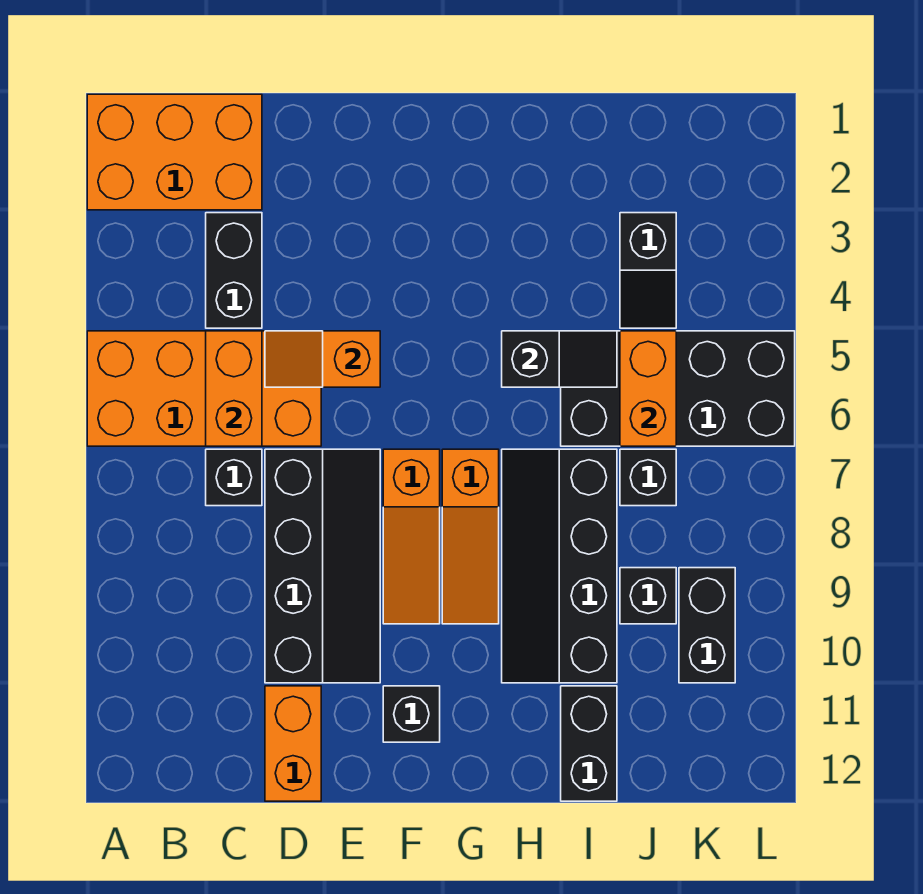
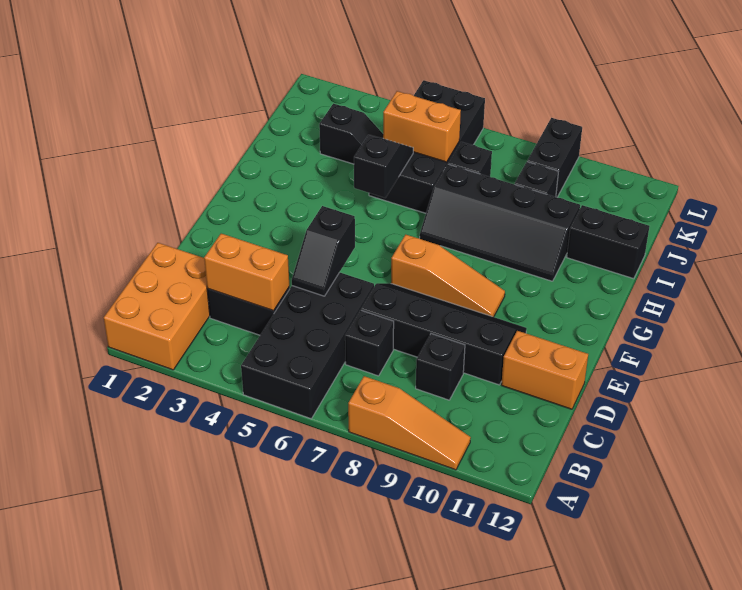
orange 2x4 brick [87,331,321,446] -> black 2x4 brick [241,272,374,419]
orange 1x2 brick [206,331,262,446] -> orange 1x2 brick moved to [204,234,289,311]
orange 1x2 slope [265,331,380,387] -> black 1x2 slope [292,206,355,296]
black 1x1 brick [383,686,440,742] -> black 1x1 brick moved to [416,334,465,400]
orange 1x3 slope [442,449,499,624] -> orange 1x3 slope moved to [348,376,471,470]
black 1x2 brick [679,568,735,683] -> black 1x2 brick turned to [527,118,582,197]

